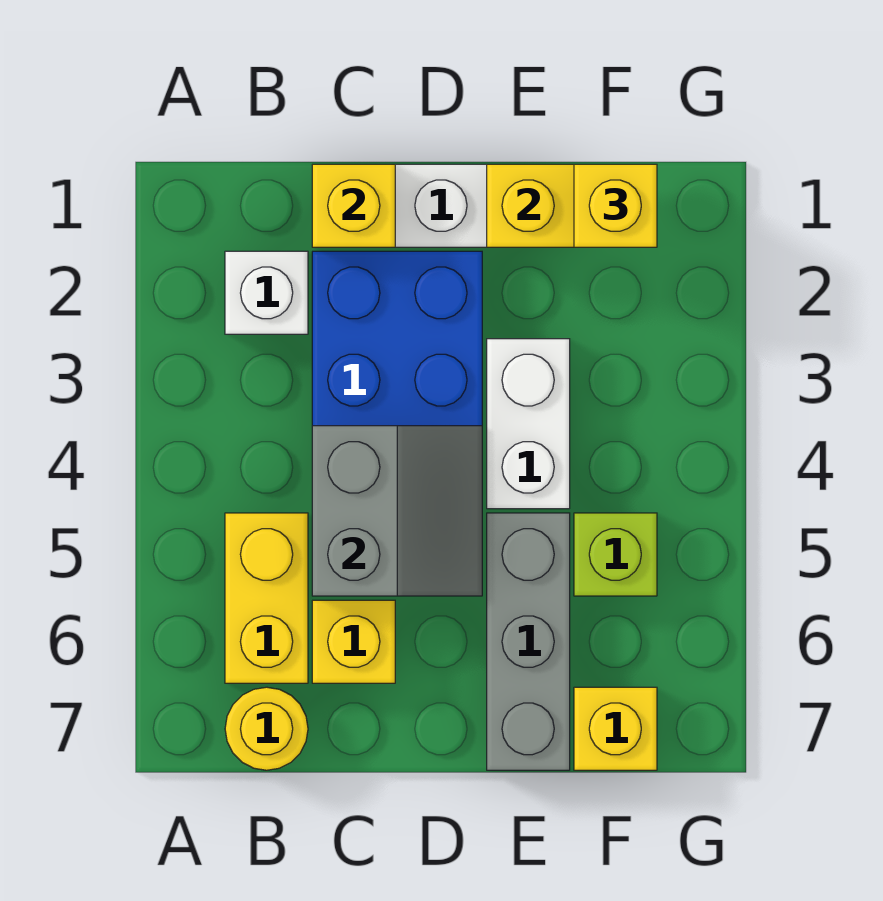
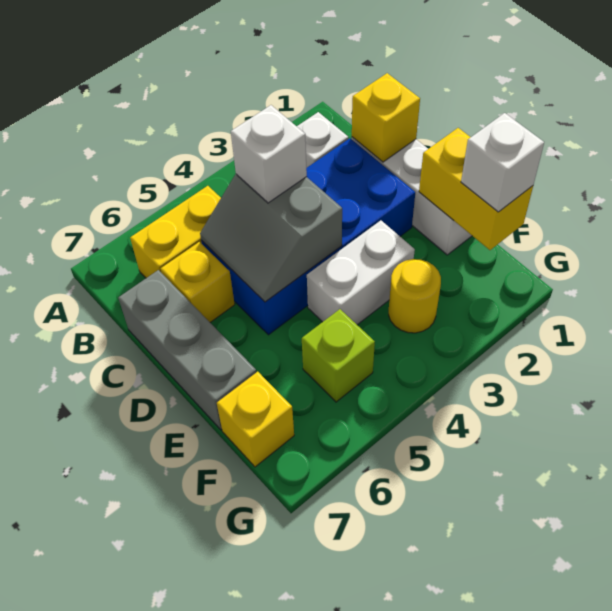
yellow 1x1 round brick [225,687,308,770] -> yellow 1x1 round brick moved to [389,259,441,333]
grey 2x2 slope [312,426,482,596] -> grey 2x2 slope turned to [200,174,342,302]
none -> white 1x1 brick [231,105,307,203]
grey 1x3 brick [487,513,570,770] -> grey 1x3 brick turned to [118,270,256,430]
yellow 1x1 brick [574,164,657,247] -> white 1x1 brick [461,113,544,212]

